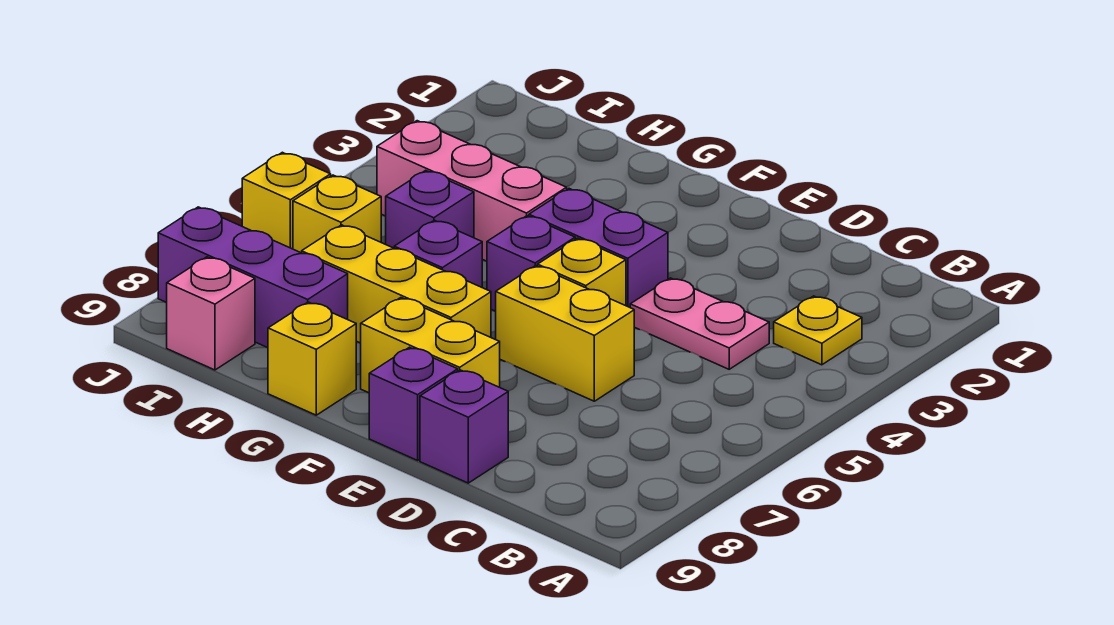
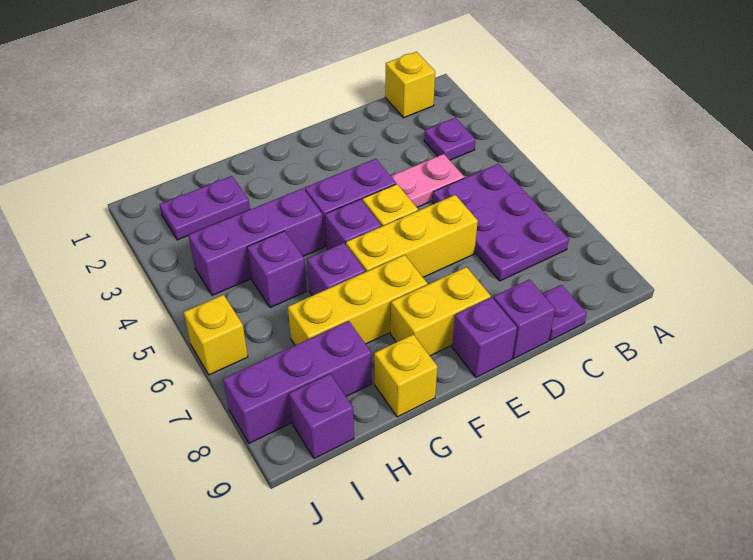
yellow 1x1 plate [774,296,862,365] -> purple 1x1 plate [424,118,475,160]
none -> purple 2x3 plate [432,164,569,281]
none -> purple 1x1 plate [543,285,587,340]
yellow 1x2 brick [495,266,634,401] -> yellow 1x3 brick [346,195,478,277]
pink 1x3 brick [377,121,567,261] -> purple 1x3 brick [188,188,324,295]
none -> purple 1x2 plate [159,176,250,240]
yellow 1x1 brick [293,175,381,253] -> yellow 1x1 brick moved to [385,52,435,118]
pink 1x1 brick [166,257,255,370] -> purple 1x1 brick [289,374,354,459]

